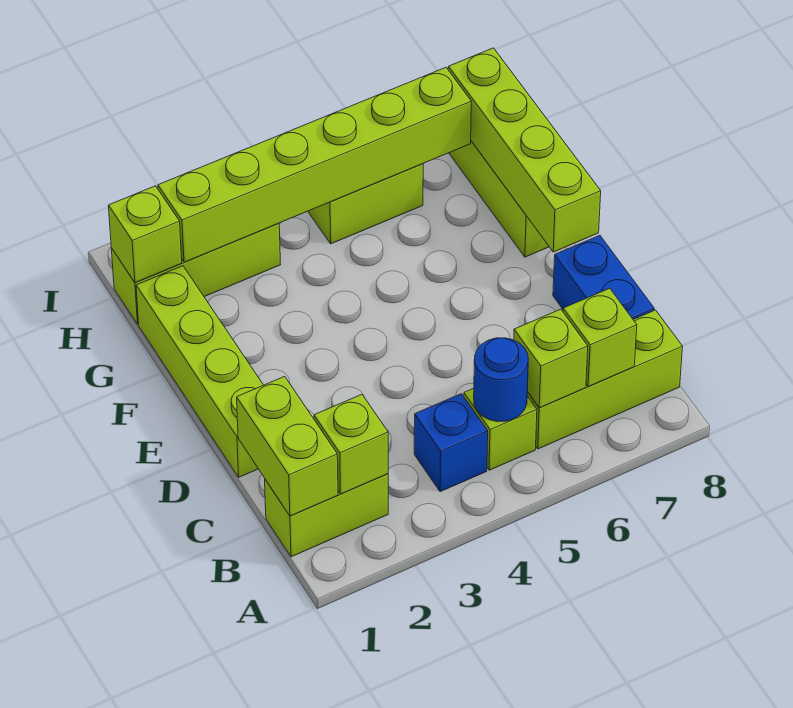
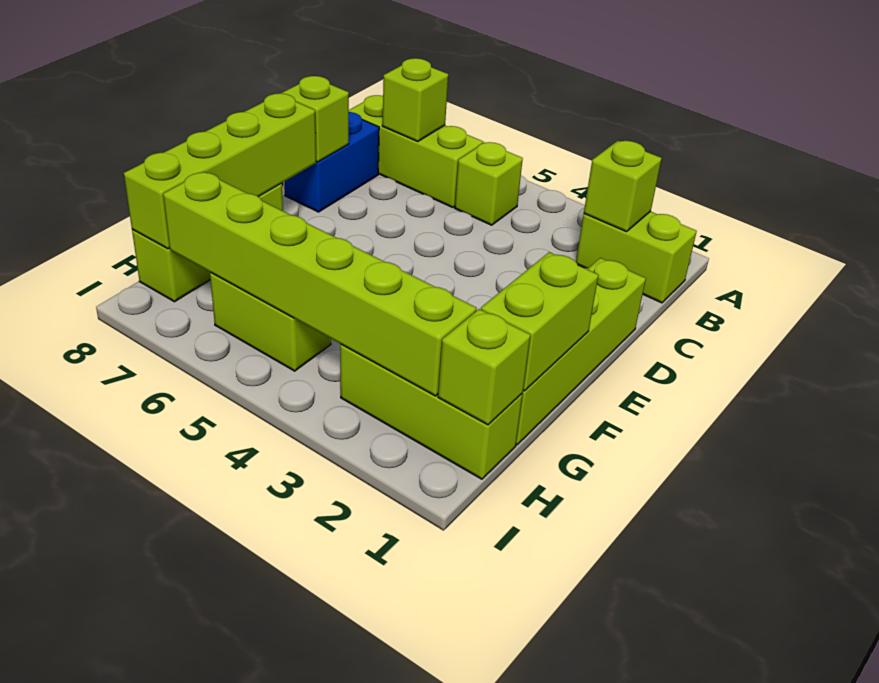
lime 1x2 brick [237,376,338,516] -> lime 1x2 brick moved to [481,252,598,391]
blue 1x1 brick [414,394,488,492] -> none
blue 1x1 round brick [474,338,528,421] -> none
lime 1x1 brick [514,309,588,408] -> lime 1x1 brick moved to [281,76,349,162]

